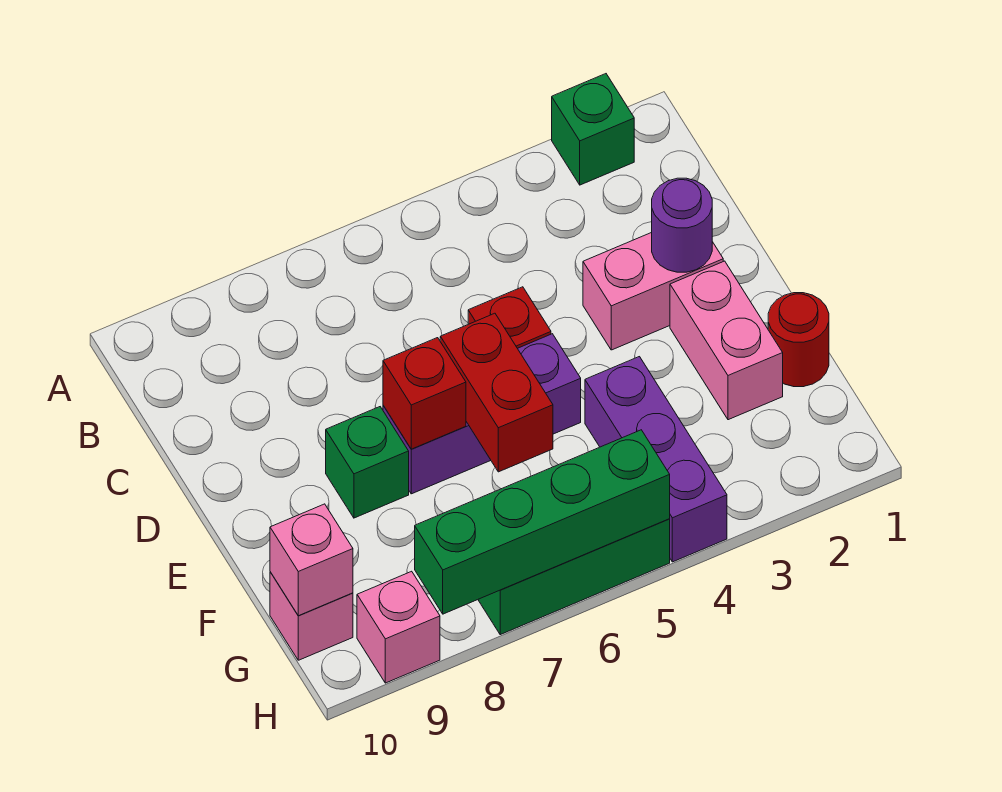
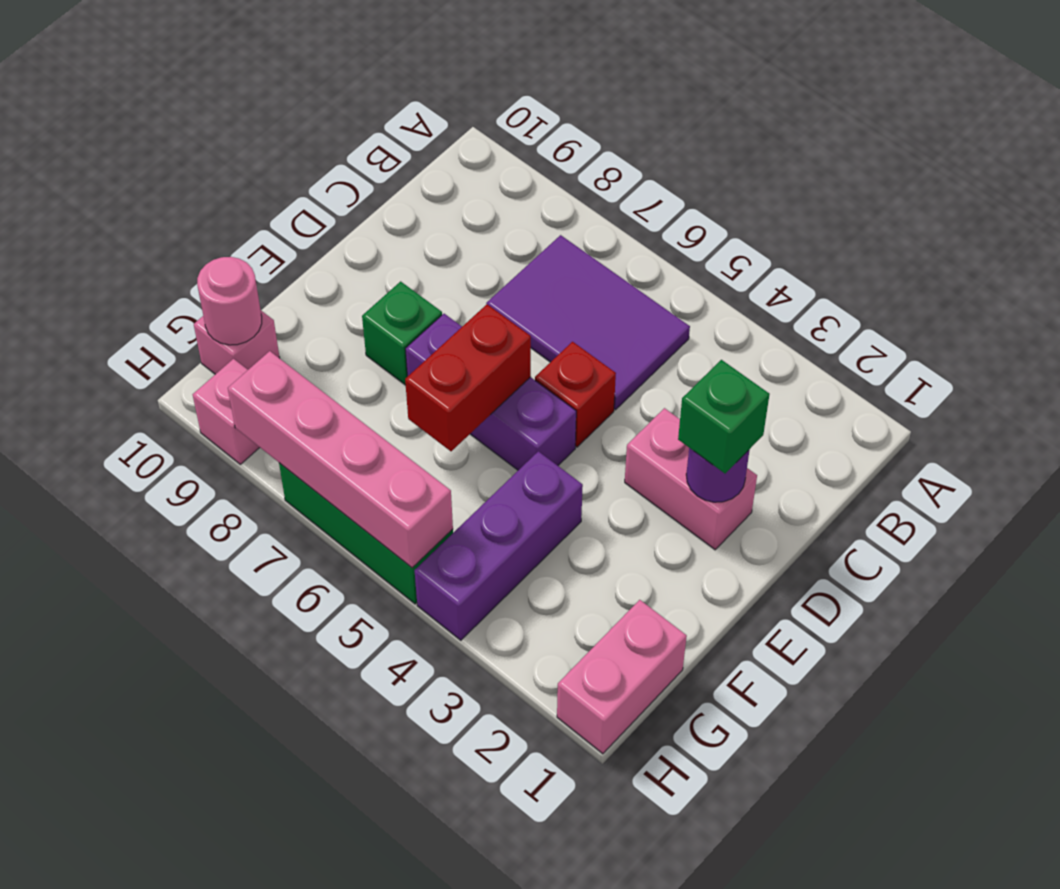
green 1x1 brick [552,74,634,185] -> green 1x1 brick moved to [678,360,770,473]
none -> purple 2x3 tile [486,235,690,410]
pink 1x2 brick [670,261,783,420] -> pink 1x2 brick moved to [557,600,687,754]
red 1x1 brick [383,338,466,449] -> none
red 1x1 round brick [768,293,829,387] -> none
pink 1x1 brick [270,504,353,616] -> pink 1x1 round brick [197,257,262,345]
green 1x4 brick [415,430,670,614] -> pink 1x4 brick [228,351,453,568]

